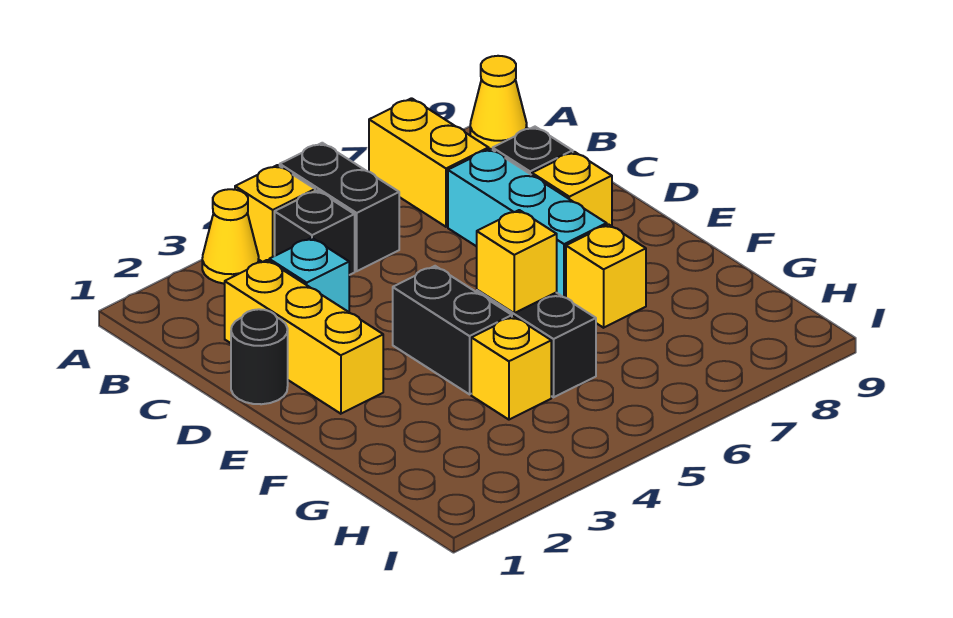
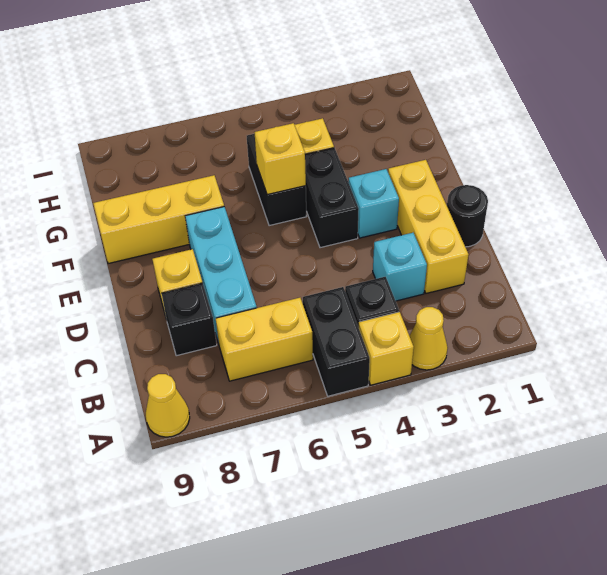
yellow 1x2 brick [369,98,489,227] -> yellow 1x2 brick turned to [216,298,313,381]
none -> cyan 1x1 brick [348,169,399,238]
yellow 1x1 brick [566,224,646,328] -> yellow 1x3 brick [93,175,224,264]

